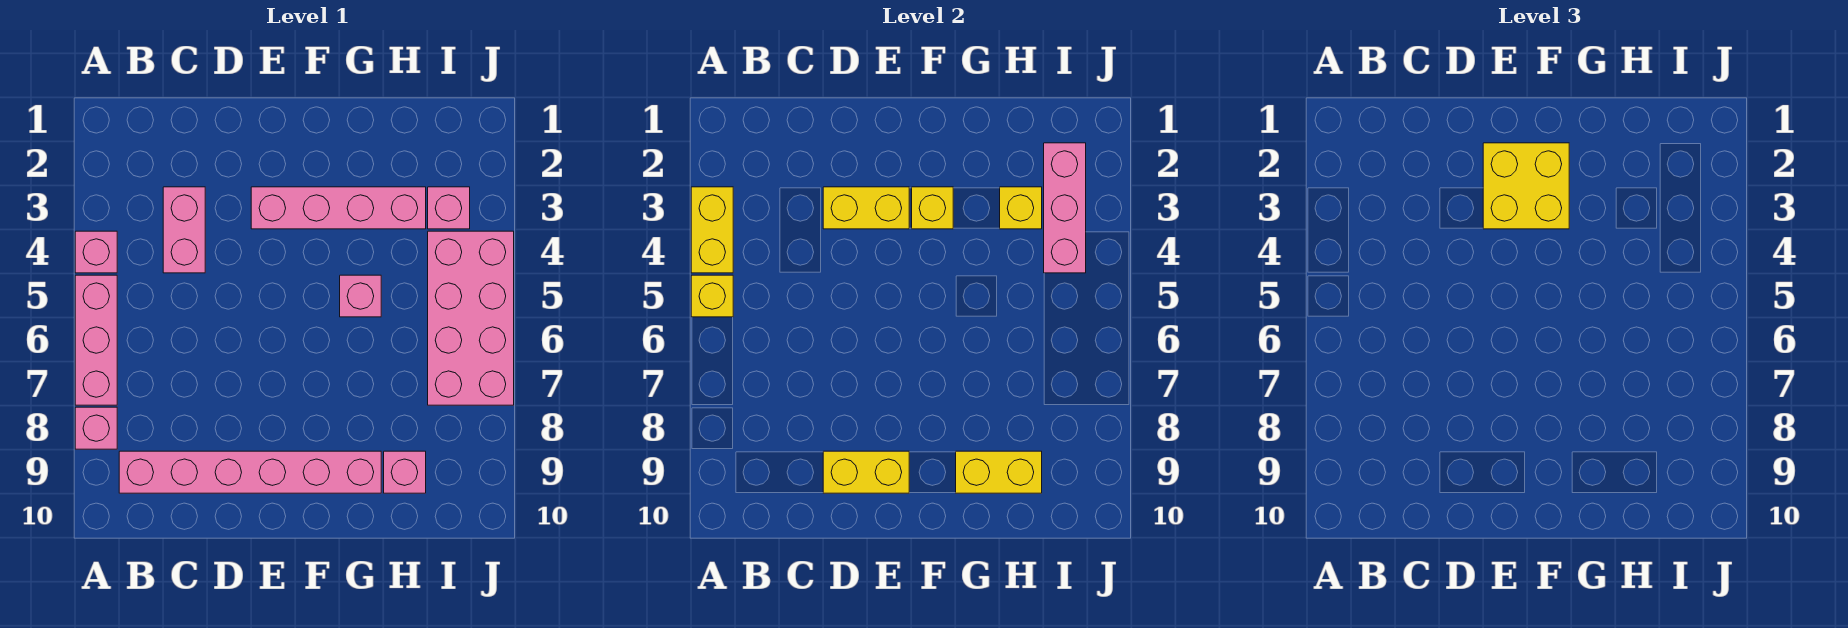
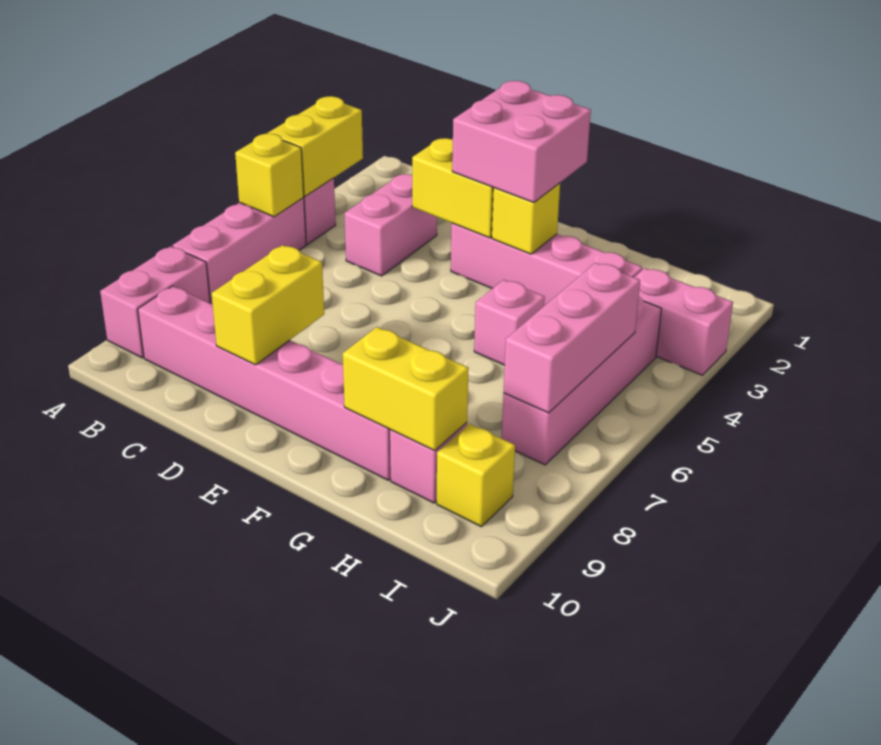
pink 1x1 brick [75,407,117,449] -> pink 1x2 brick [100,246,210,358]
yellow 1x2 brick [823,451,909,493] -> yellow 1x2 brick turned to [212,245,324,365]
yellow 2x2 brick [1483,143,1569,229] -> pink 2x2 brick [452,81,591,203]
yellow 1x1 brick [1000,187,1042,229] -> yellow 1x1 brick moved to [437,424,515,527]
pink 1x3 brick [1044,143,1086,273] -> pink 1x3 brick moved to [504,263,640,413]
pink 1x1 brick [428,187,470,229] -> pink 1x2 brick [634,268,733,375]
pink 2x4 brick [428,231,514,405] -> pink 1x4 brick [502,297,661,465]

